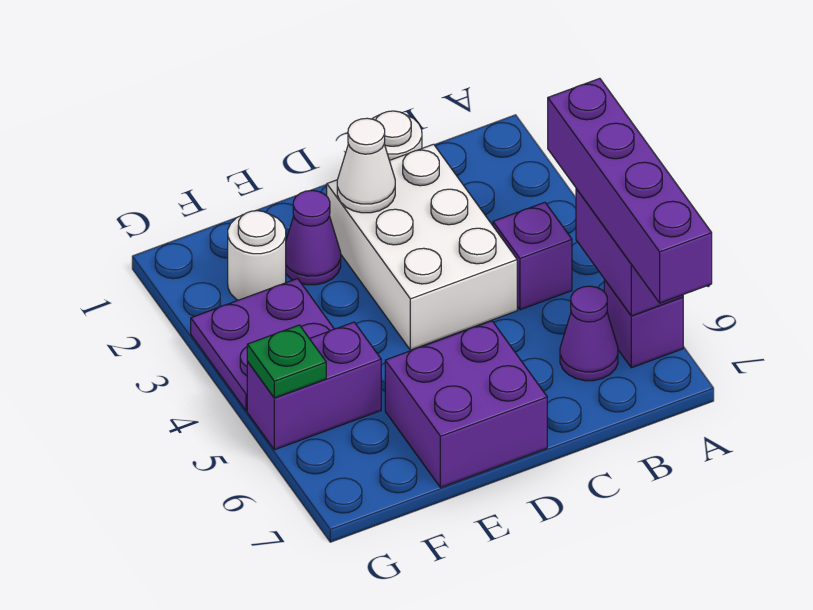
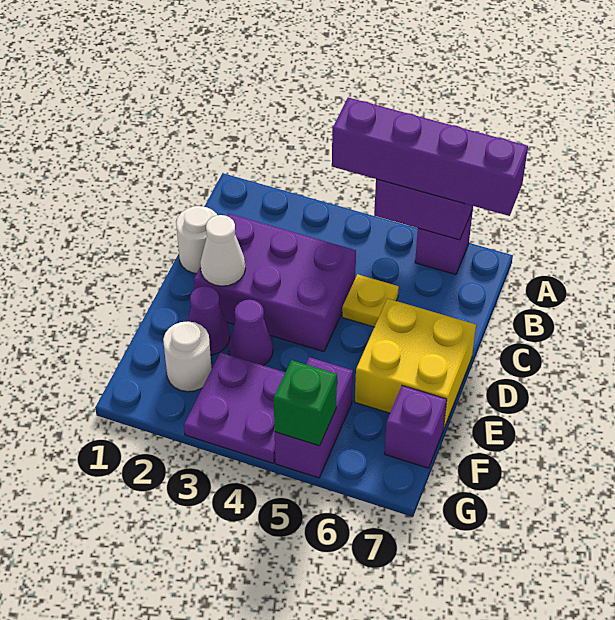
purple 1x1 brick [493,202,572,310] -> purple 1x1 brick moved to [384,386,447,468]
purple 1x1 cone [560,286,618,381] -> purple 1x1 cone moved to [228,300,273,366]
white 2x3 brick [327,144,517,350] -> purple 2x3 brick [194,214,356,352]
none -> yellow 1x1 plate [342,274,399,327]
purple 2x2 brick [385,321,547,488] -> yellow 2x2 brick [355,298,476,430]
green 1x1 plate [247,325,326,398] -> green 1x1 brick [274,360,337,446]

